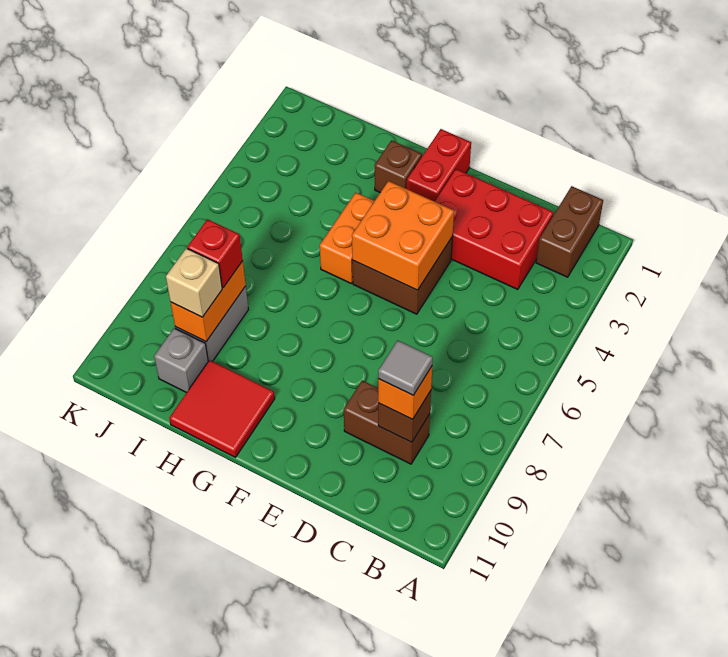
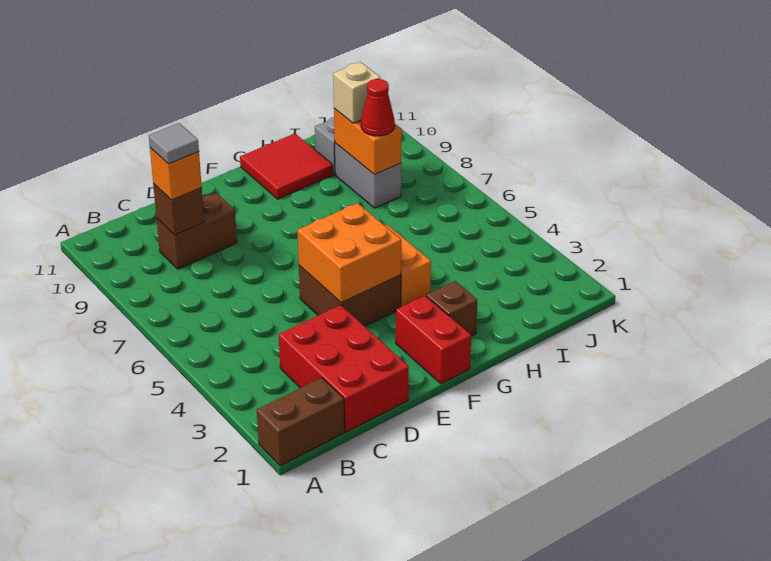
brown 1x2 brick [536,186,603,277] -> brown 1x2 brick turned to [257,378,345,466]
red 2x3 brick [435,169,553,290] -> red 2x3 brick turned to [279,305,409,432]
red 1x1 brick [187,219,243,288] -> red 1x1 cone [361,79,395,136]

